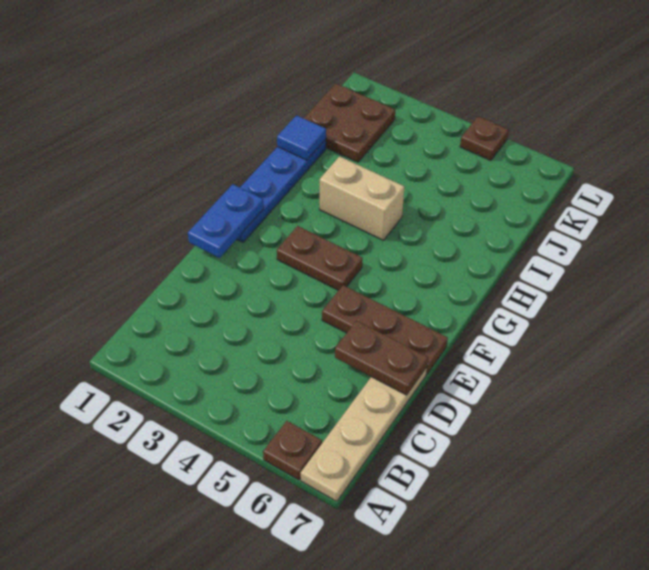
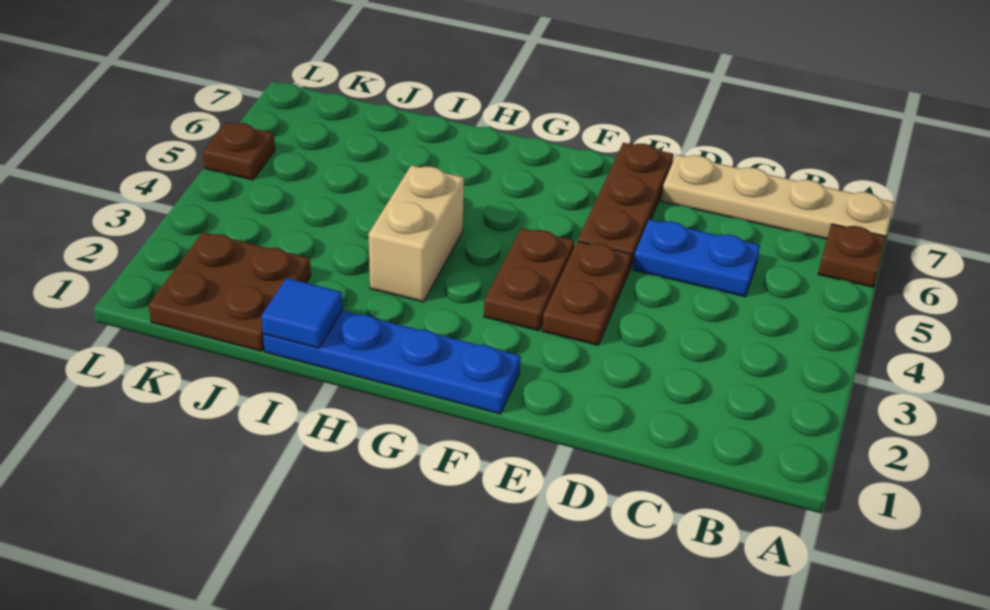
brown 1x2 plate [335,321,428,395] -> brown 1x2 plate moved to [542,241,631,345]
blue 1x2 plate [188,184,264,258] -> blue 1x2 plate moved to [633,219,760,297]

